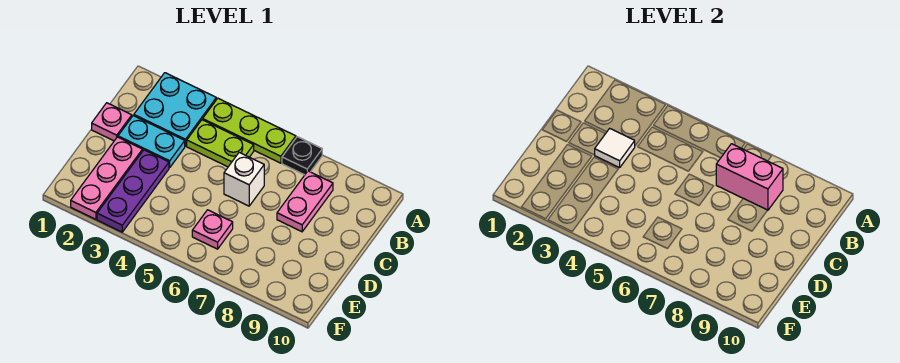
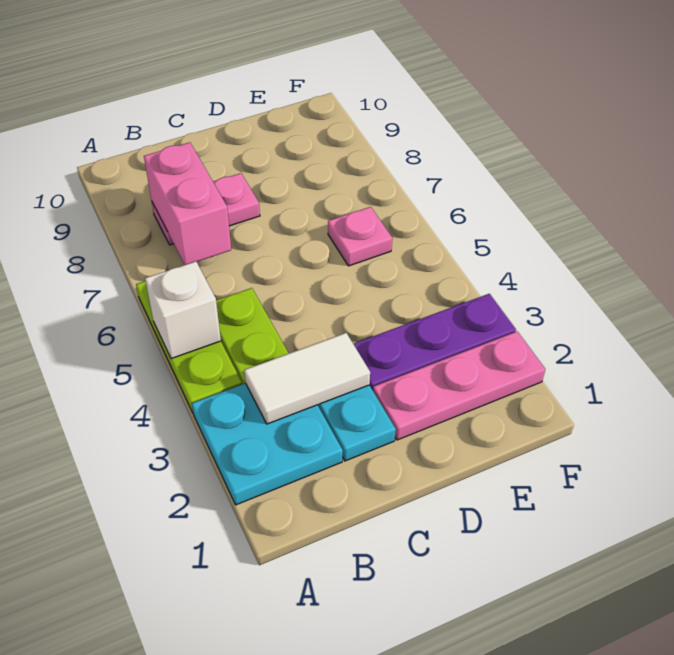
black 1x1 plate [282,137,322,175] -> none
pink 1x1 plate [92,103,132,141] -> none
white 1x1 tile [595,128,635,168] -> white 1x2 tile [244,333,370,424]
white 1x1 brick [224,152,264,206] -> white 1x1 brick moved to [145,261,221,359]

